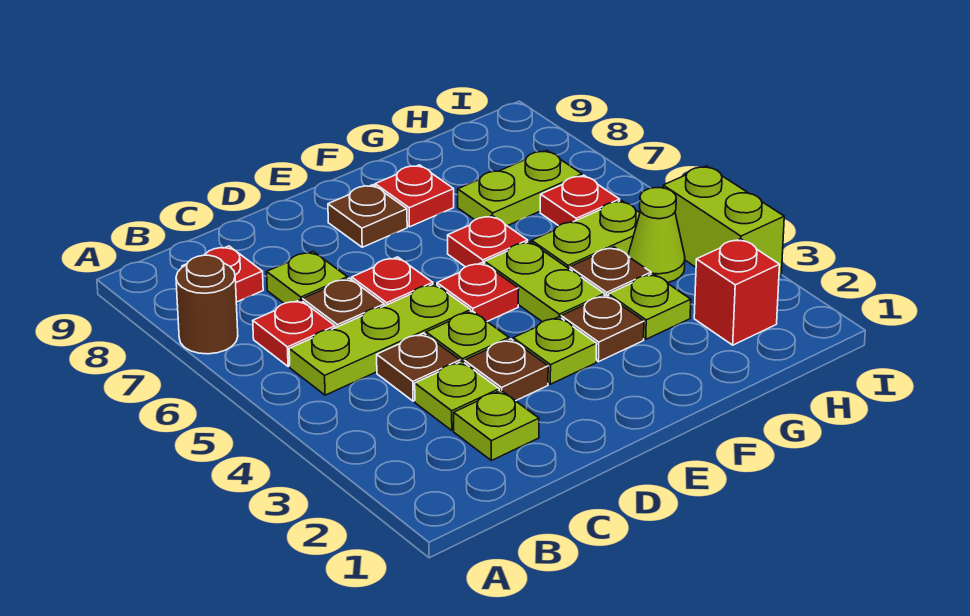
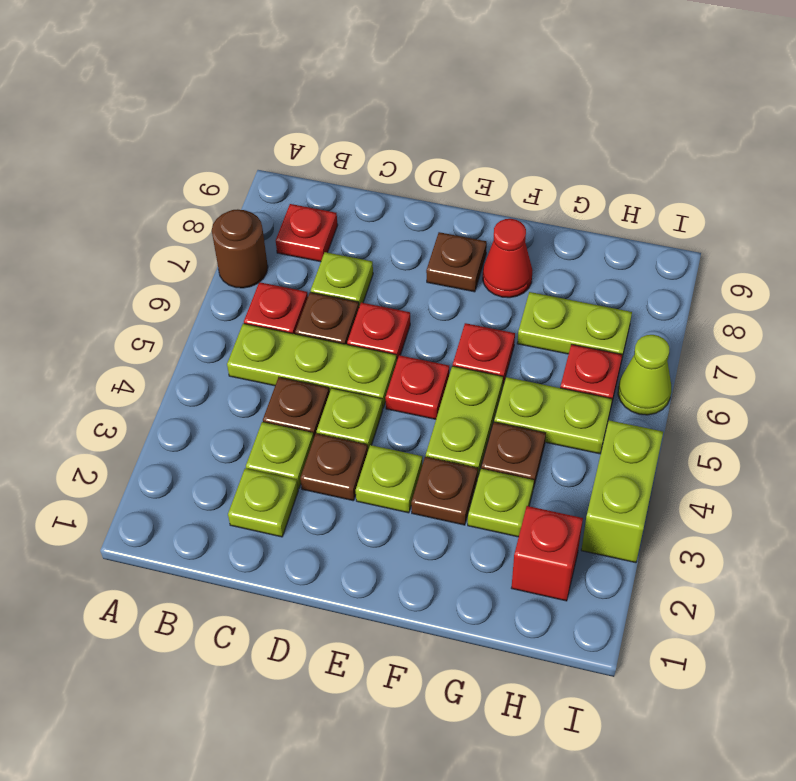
red 1x1 plate [375,165,454,227] -> red 1x1 cone [483,219,533,298]
lime 1x1 cone [628,188,685,283] -> lime 1x1 cone moved to [618,335,671,415]

